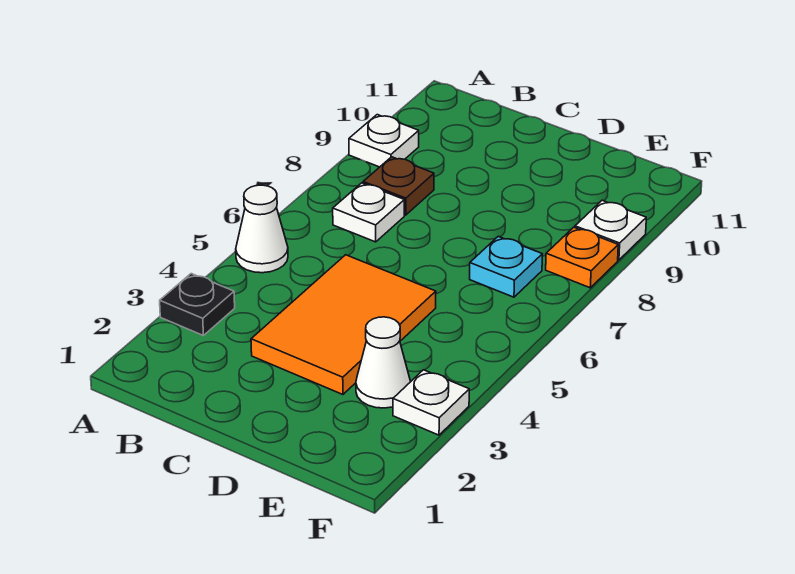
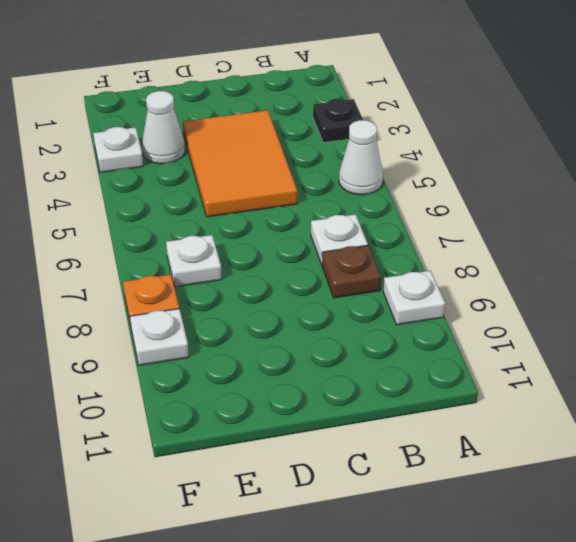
cyan 1x1 plate [470,236,542,297] -> white 1x1 plate [166,235,222,287]

